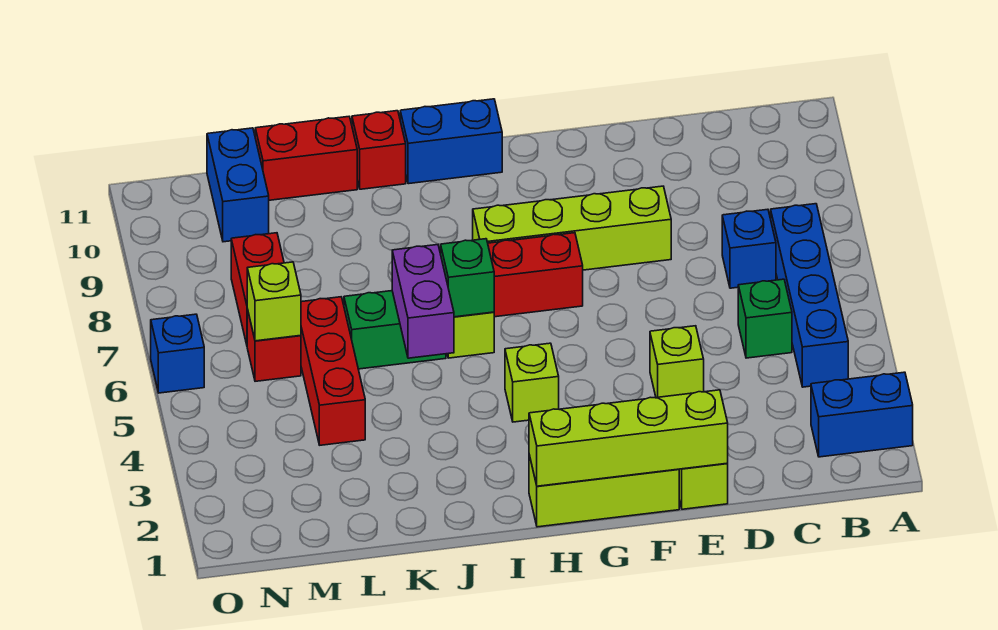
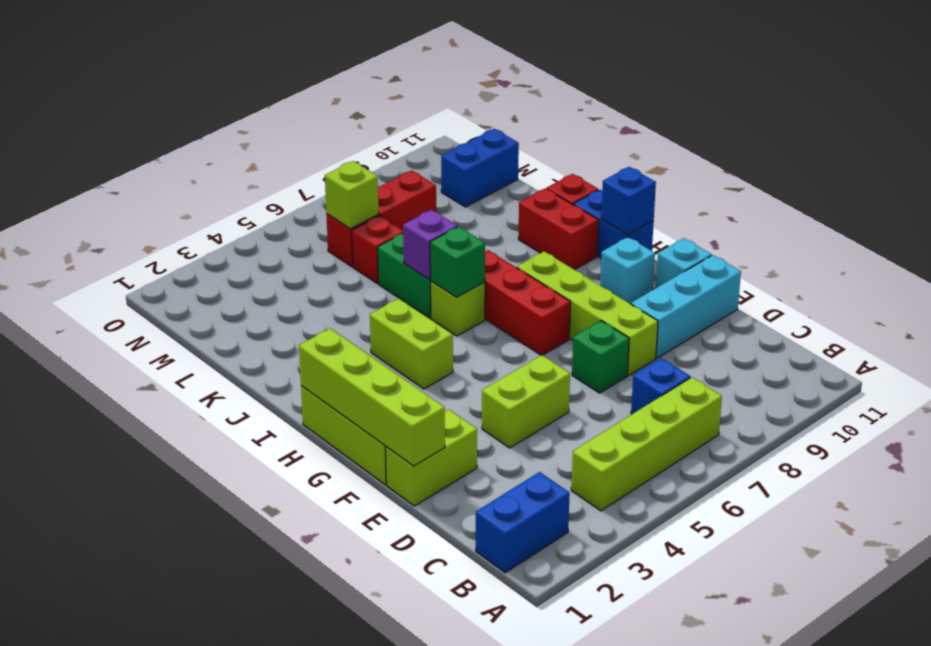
blue 1x2 brick [811,372,913,457] -> blue 1x2 brick turned to [476,472,570,573]
blue 1x4 brick [771,204,848,387] -> lime 1x4 brick [571,377,722,511]
green 1x1 brick [738,279,792,358] -> green 1x1 brick moved to [572,321,629,393]
lime 1x1 brick [650,326,704,398] -> lime 1x2 brick [482,355,570,448]
none -> cyan 1x3 brick [631,255,741,358]
none -> cyan 1x1 brick [656,238,711,288]
none -> cyan 1x1 brick [600,237,655,304]
lime 1x1 brick [505,343,559,422] -> lime 1x2 brick [370,299,453,389]
purple 1x2 brick [392,245,454,358] -> purple 1x1 brick [403,210,457,280]
red 1x2 brick [255,117,357,200] -> red 1x2 brick moved to [518,188,598,270]
red 1x3 brick [301,297,365,445] -> red 1x1 brick [352,216,403,283]
blue 1x1 brick [151,314,204,393] -> blue 1x1 brick moved to [601,167,656,235]

